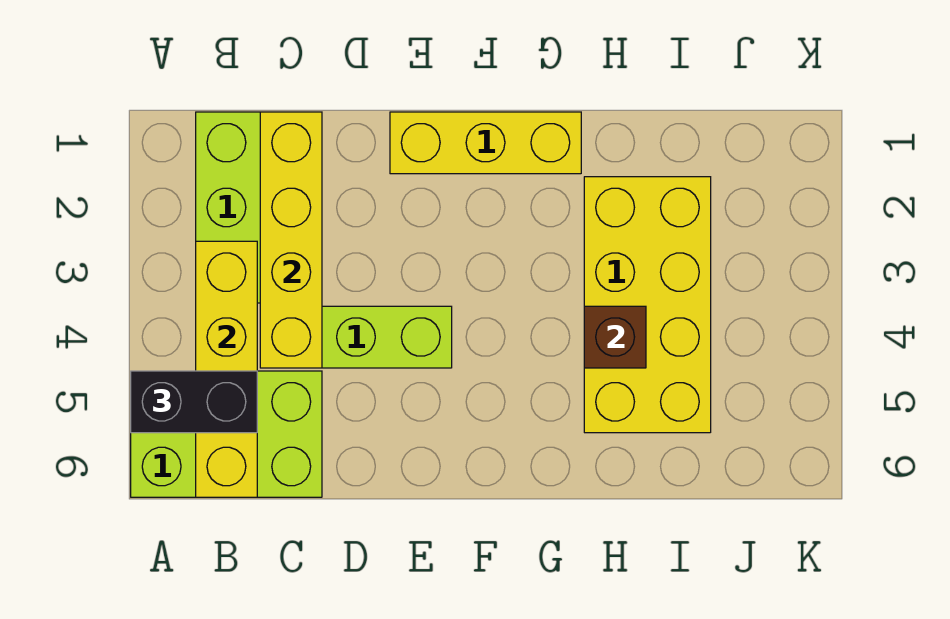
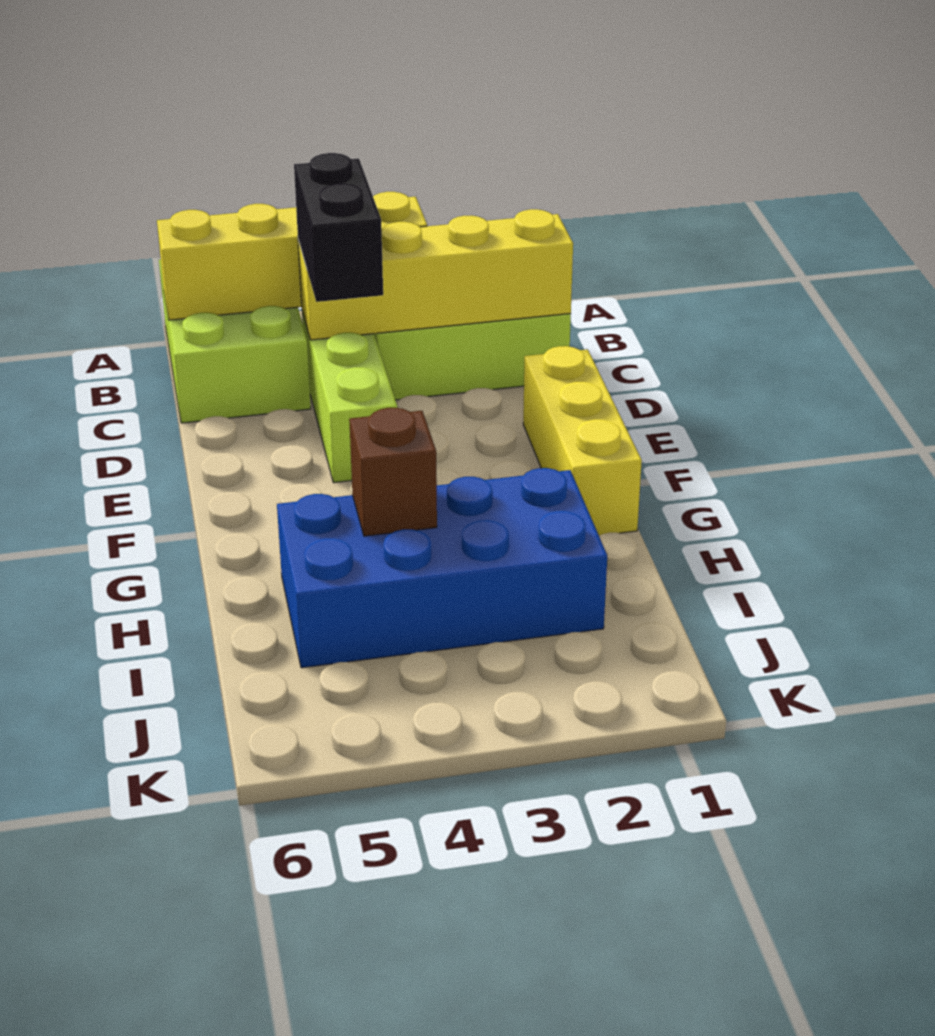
black 1x2 brick [131,371,257,433] -> black 1x2 brick moved to [294,153,383,302]
yellow 2x4 brick [584,177,711,433] -> blue 2x4 brick [277,468,607,668]

